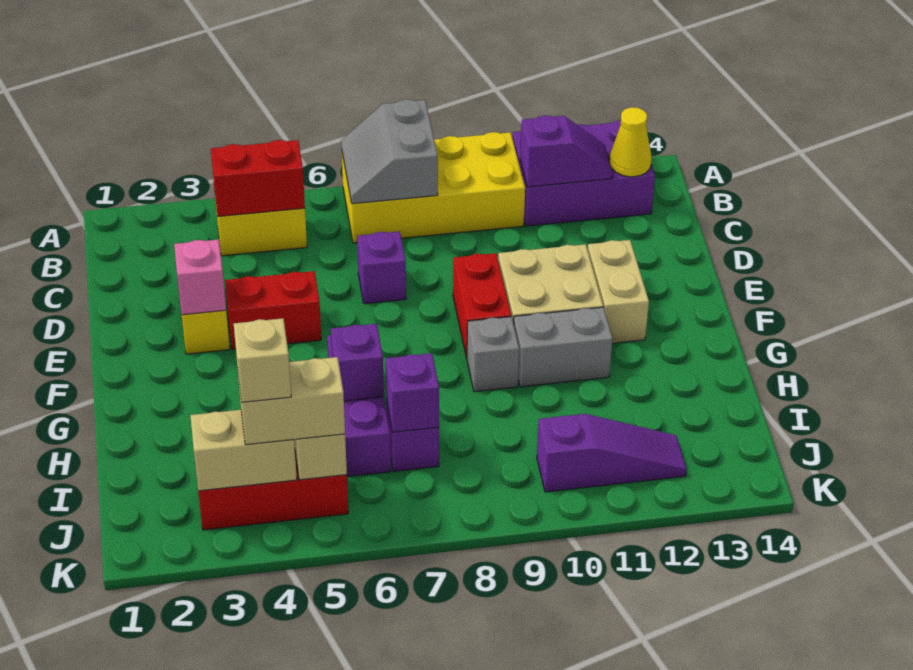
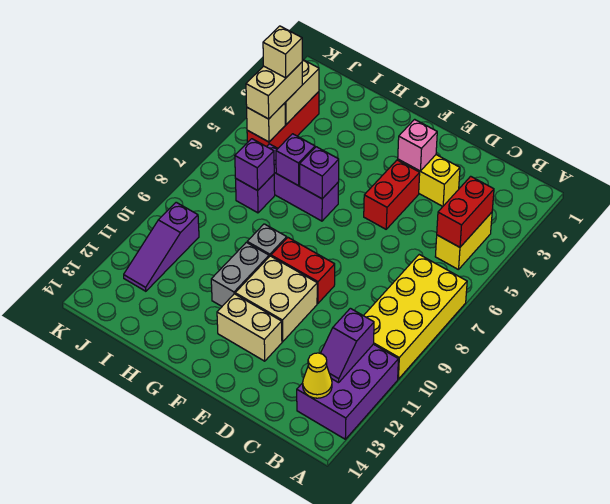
grey 2x2 slope [341,99,438,204] -> none
purple 1x1 brick [357,231,406,304] -> purple 1x1 brick moved to [300,147,339,199]

